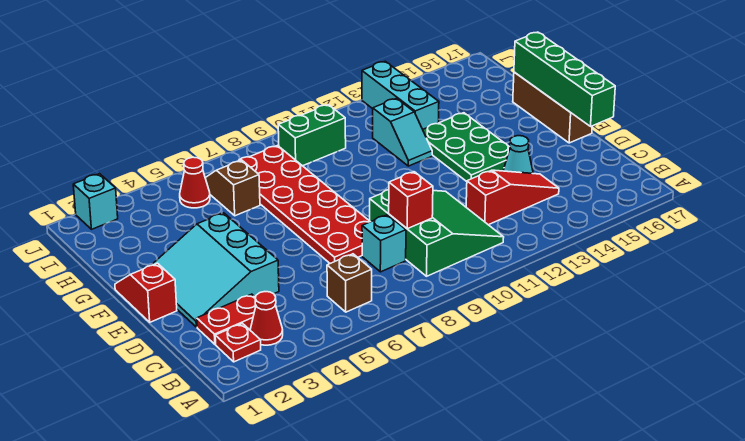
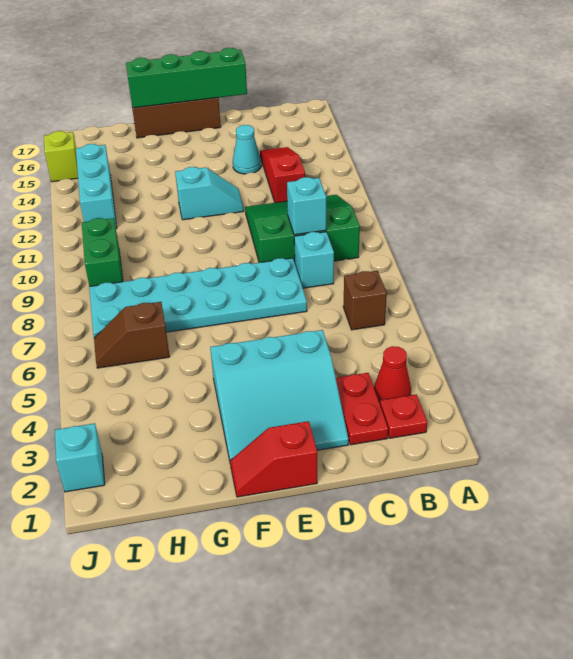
red 1x1 brick [389,172,433,229] -> cyan 1x1 brick [287,177,326,235]
red 2x6 plate [239,146,370,263] -> cyan 2x6 plate [89,258,307,338]
green 2x3 plate [423,113,510,182] -> none
cyan 1x2 slope [373,98,432,166] -> cyan 1x2 slope moved to [175,167,243,220]
cyan 1x3 brick [362,61,439,129] -> cyan 1x3 brick turned to [76,144,117,229]
red 1x1 cone [180,157,210,208] -> none
none -> lime 1x1 brick [44,131,78,182]

